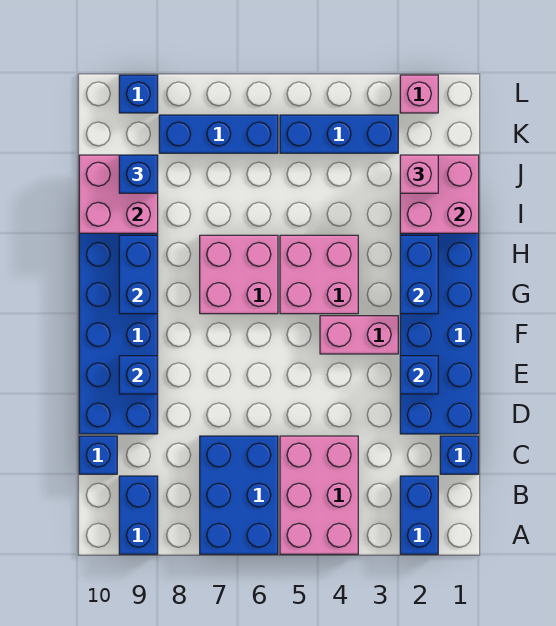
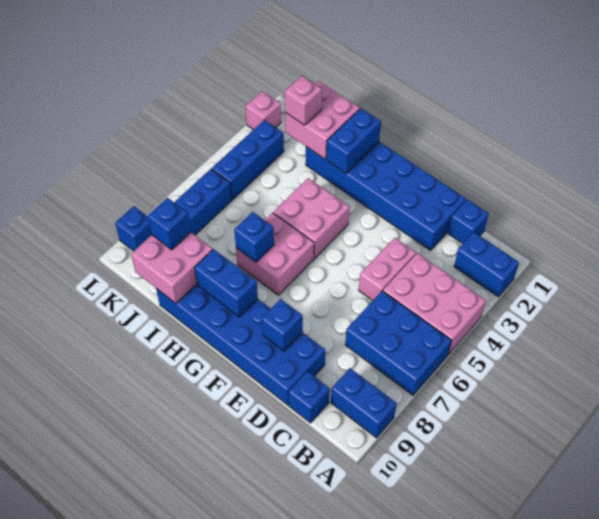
blue 1x1 brick [400,356,438,394] -> blue 1x1 brick moved to [234,212,274,262]
pink 1x2 brick [320,316,398,354] -> pink 1x2 brick moved to [359,238,416,301]
blue 1x2 brick [400,235,438,314] -> blue 1x2 brick turned to [326,108,381,173]

